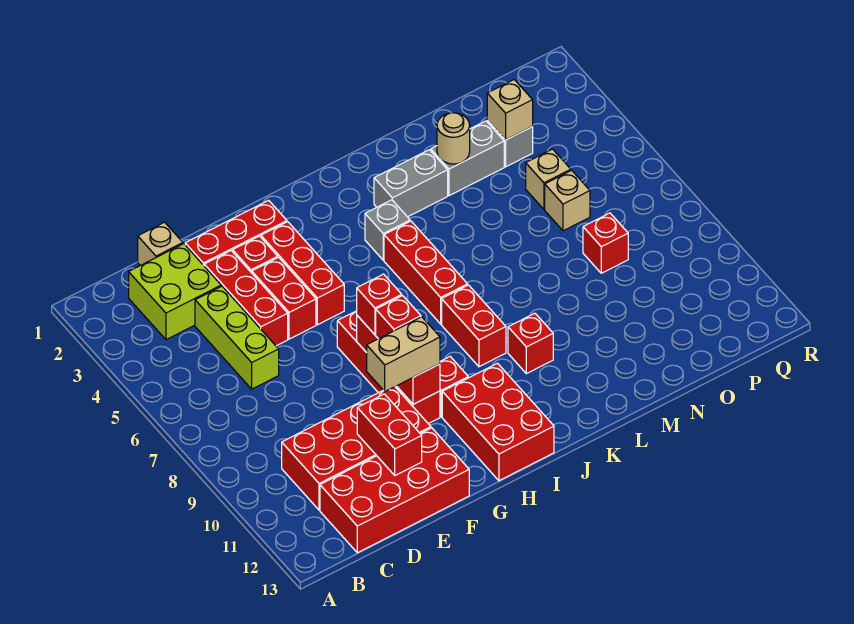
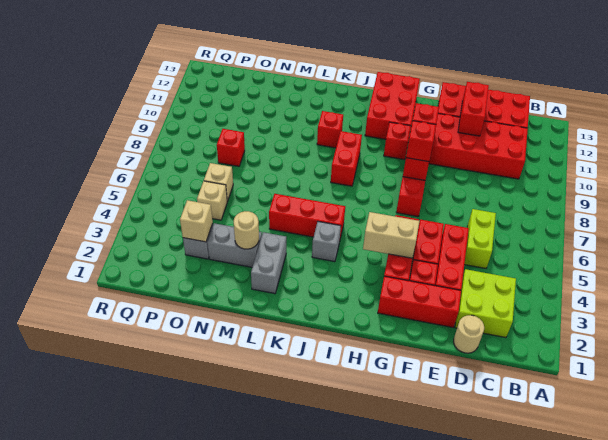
tan 1x1 brick [138,222,183,266] -> tan 1x1 round brick [454,315,484,353]
lime 1x3 brick [195,286,279,389] -> lime 1x2 brick [464,209,496,268]
tan 1x2 brick [366,317,440,391] -> tan 1x2 brick moved to [363,212,419,258]
red 1x3 brick [384,221,468,324] -> red 1x3 brick turned to [269,194,345,238]
grey 1x2 brick [374,150,448,217] -> grey 1x2 brick turned to [251,232,286,294]

